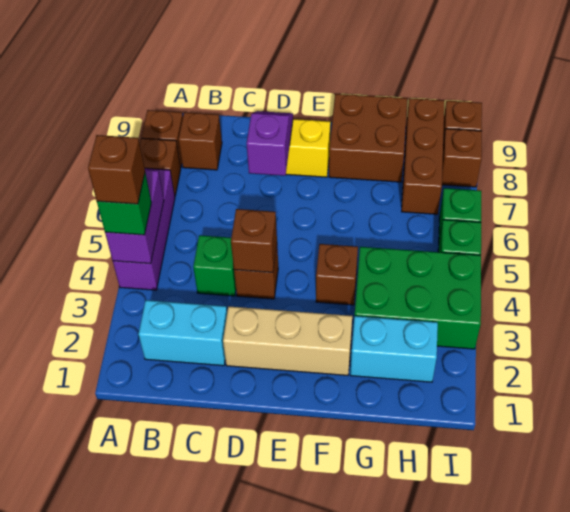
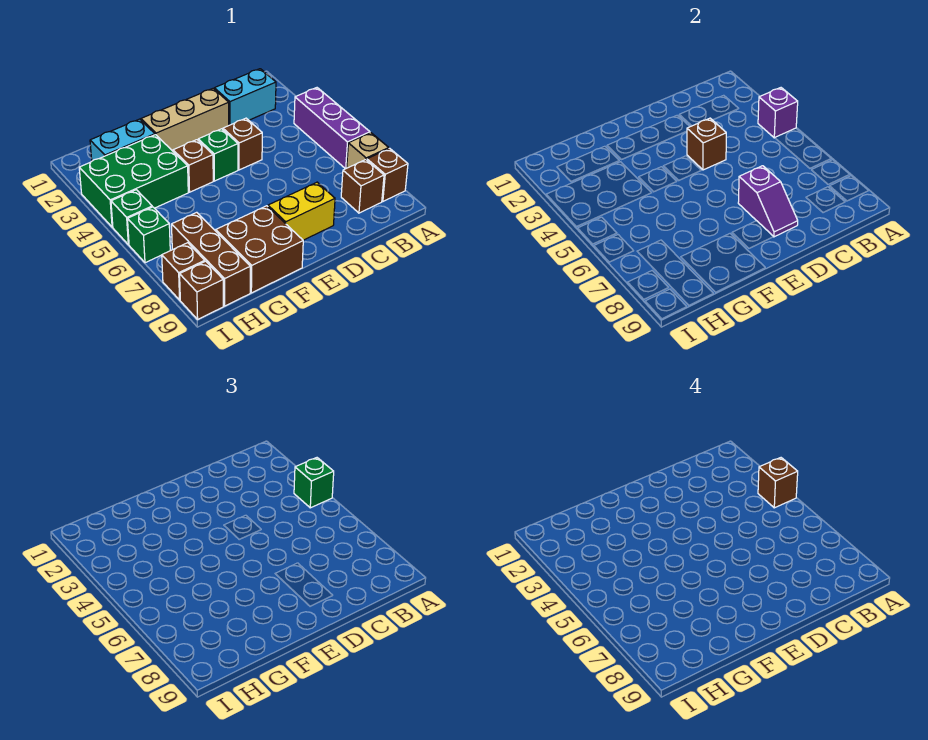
purple 1x2 brick [105,170,164,264] -> purple 1x1 brick [758,88,798,138]
brown 1x1 brick [140,138,181,196] -> tan 1x1 brick [347,133,389,168]
green 1x1 brick [193,235,236,296] -> green 1x1 brick moved to [198,129,238,181]

